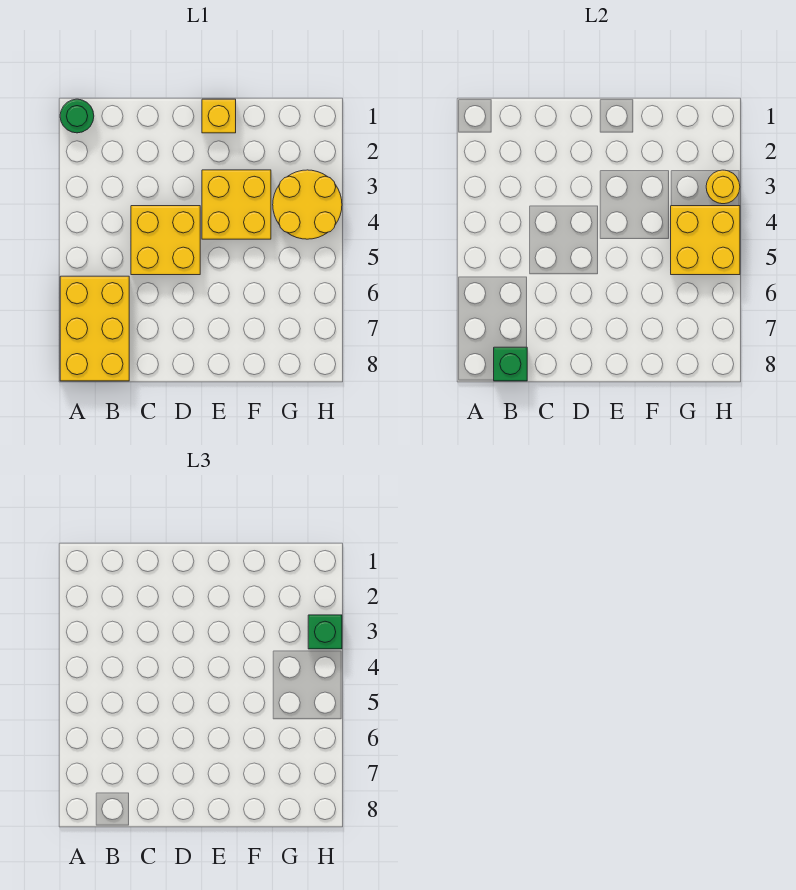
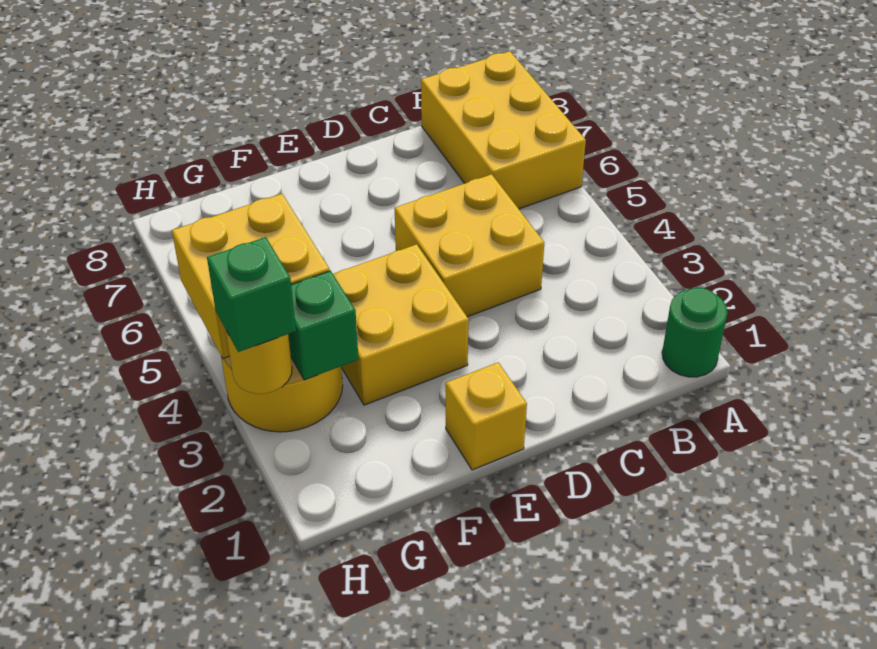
green 1x1 brick [494,347,527,381] -> green 1x1 brick moved to [288,271,359,380]

